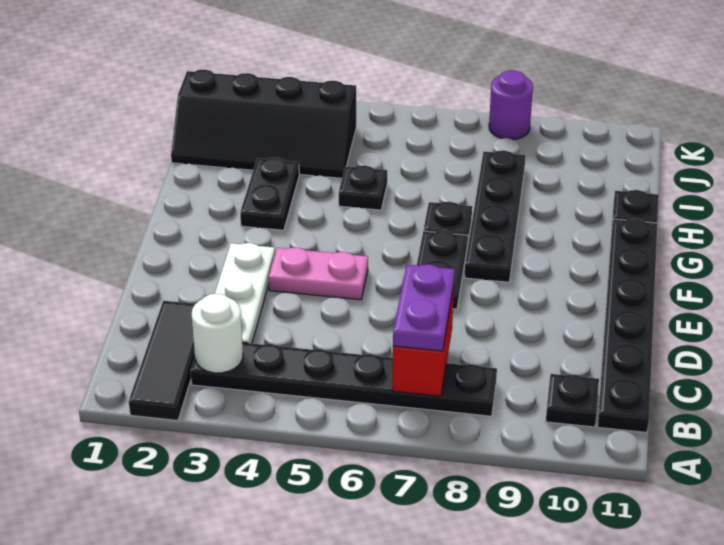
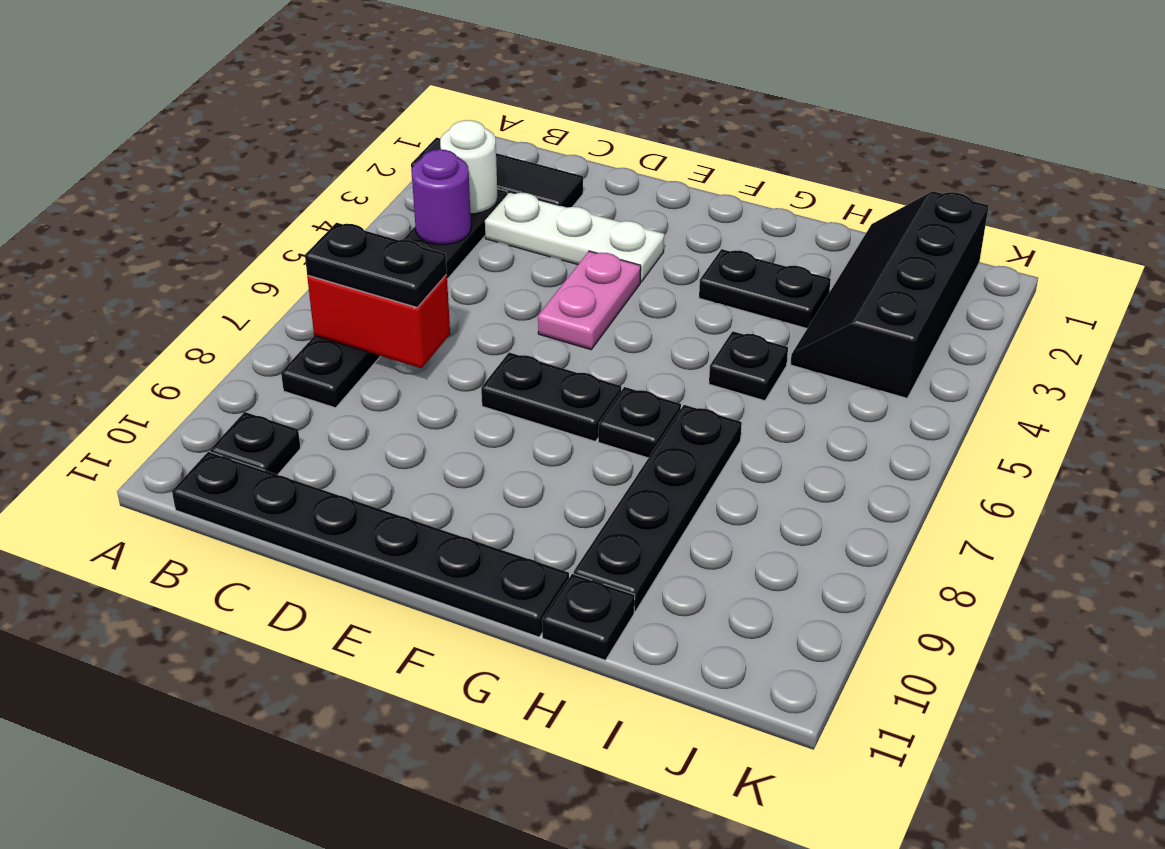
purple 1x2 plate [393,264,455,351] -> black 1x2 plate [305,223,447,307]
black 1x4 plate [464,150,526,282] -> black 1x4 plate turned to [574,405,742,612]
purple 1x1 round brick [489,70,533,139] -> purple 1x1 round brick moved to [412,149,471,245]

